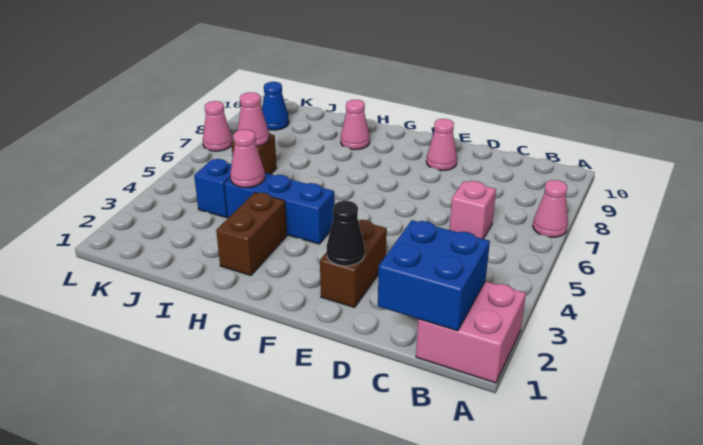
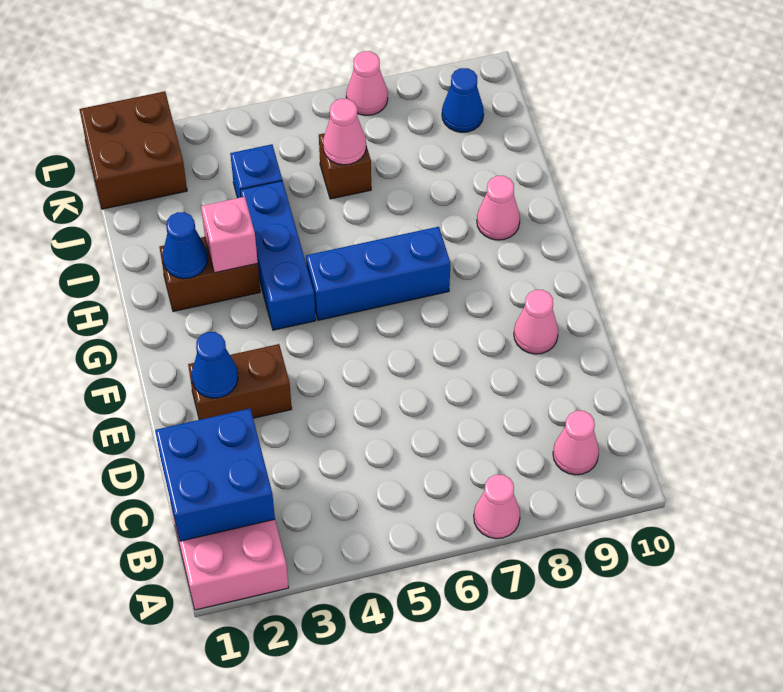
pink 1x1 brick [449,181,496,239] -> pink 1x1 brick moved to [201,197,258,273]
black 1x1 cone [327,201,365,266] -> blue 1x1 cone [192,332,238,398]
none -> blue 1x3 brick [306,227,450,320]
none -> blue 1x1 cone [163,212,208,279]
pink 1x1 cone [230,129,265,188] -> pink 1x1 cone moved to [553,411,599,475]
none -> brown 2x2 brick [79,91,187,209]

